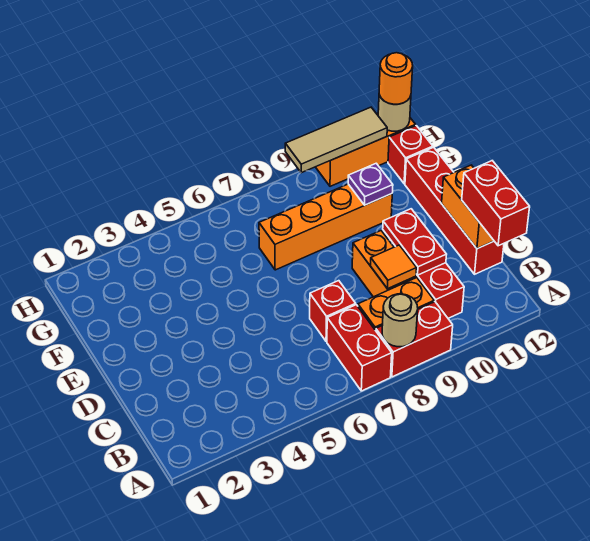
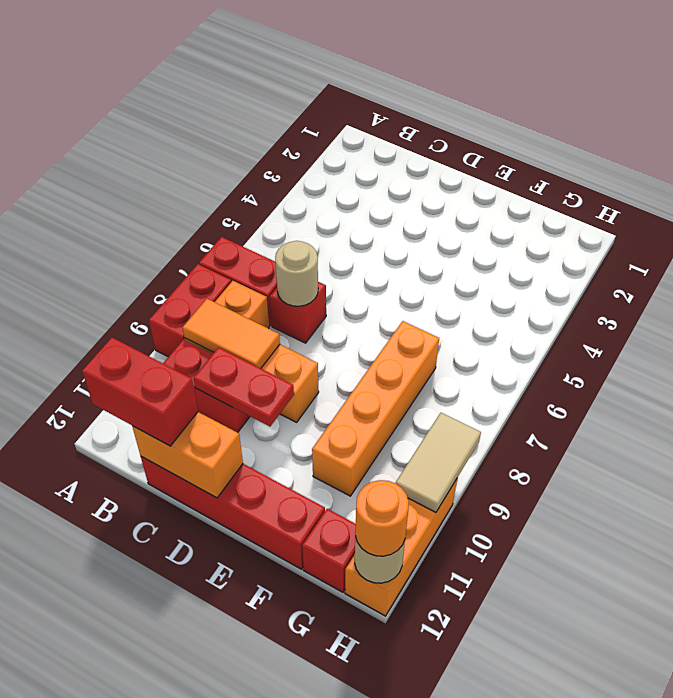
tan 1x1 round brick [382,294,418,347] -> tan 1x1 round brick moved to [275,241,318,306]
orange 1x1 tile [371,245,417,289] -> orange 1x2 tile [183,299,280,368]
purple 1x1 plate [348,163,393,205] -> none
tan 1x3 tile [285,107,387,173] -> tan 1x2 tile [396,413,481,512]

